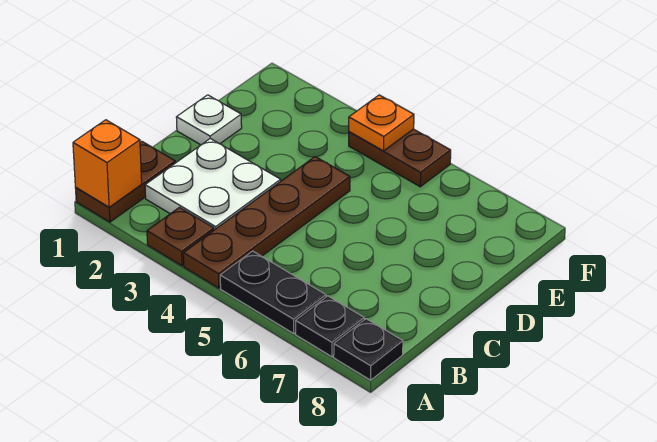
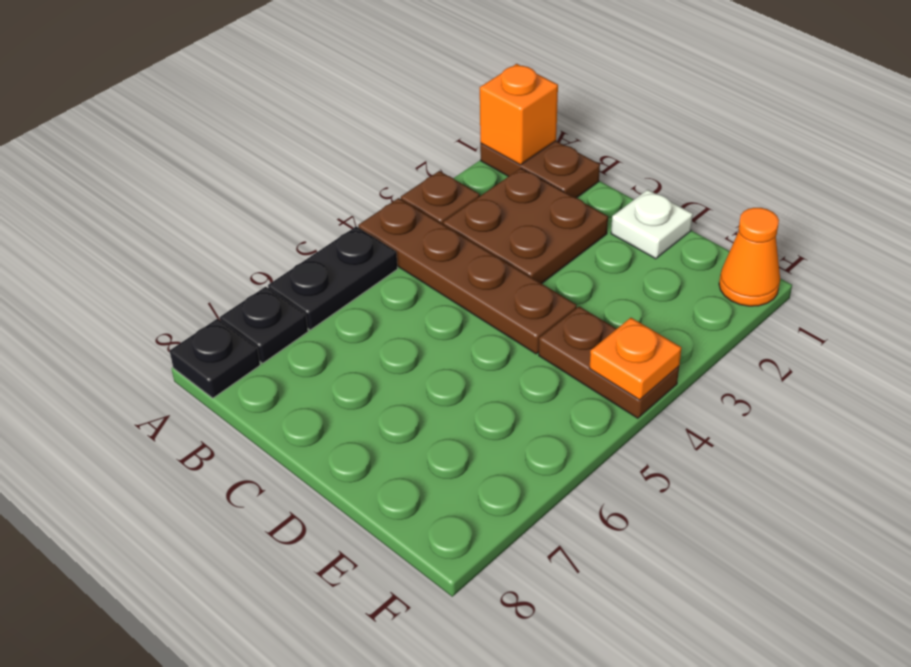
white 2x2 plate [145,138,281,230] -> brown 2x2 plate [443,168,608,284]
none -> orange 1x1 cone [719,208,780,306]
brown 1x2 plate [349,129,451,187] -> brown 1x2 plate turned to [539,306,679,418]

